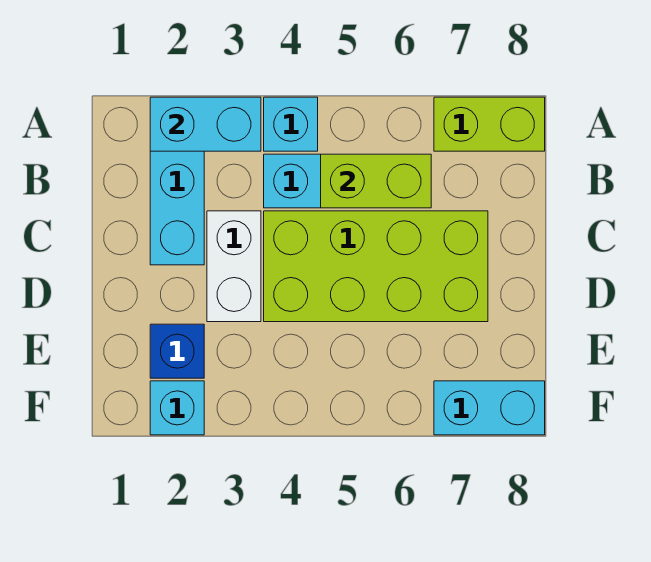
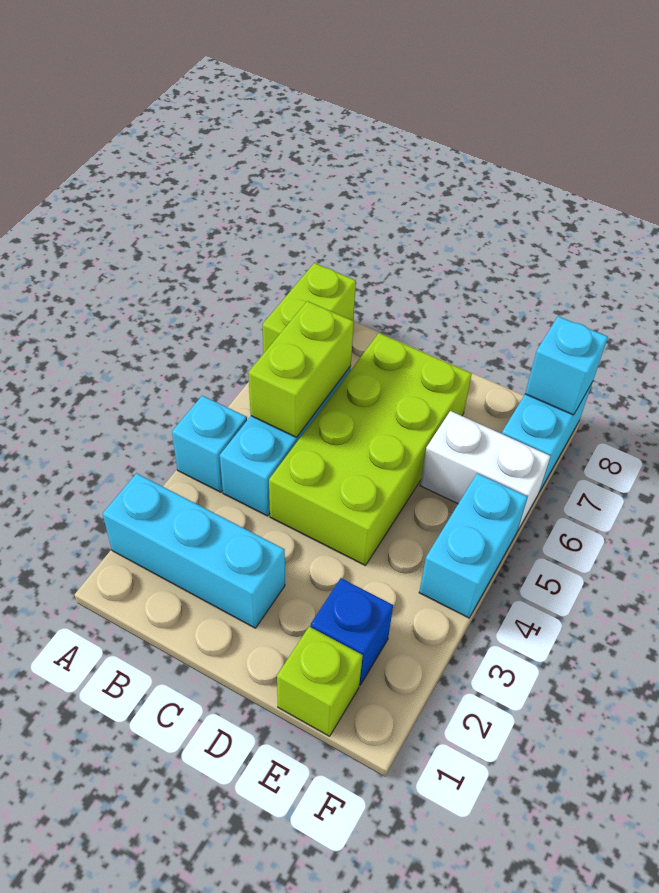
cyan 1x2 brick [150,97,261,151] -> cyan 1x2 brick moved to [419,473,527,618]
white 1x2 brick [207,211,261,322] -> white 1x2 brick moved to [420,411,550,532]
none -> lime 1x1 brick [277,627,363,736]
cyan 1x1 brick [150,381,204,435] -> cyan 1x1 brick moved to [525,316,608,415]

